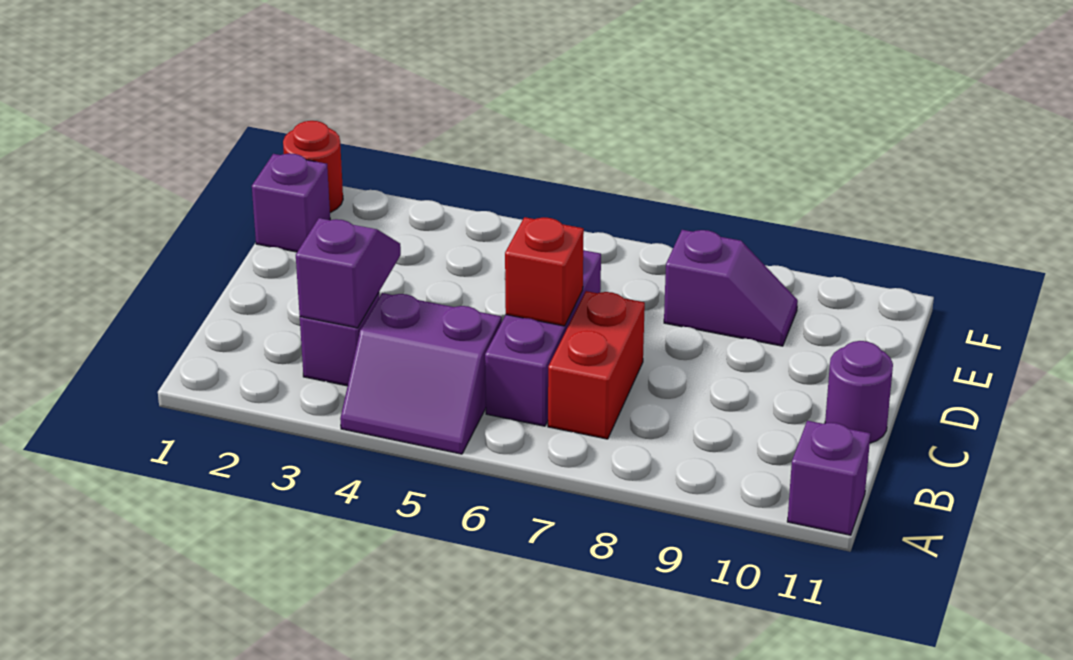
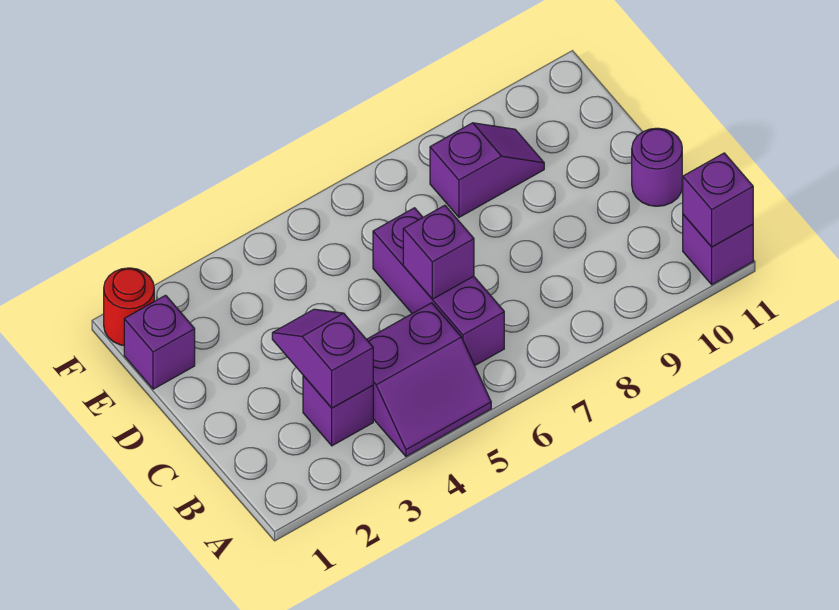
none -> purple 1x1 brick [682,153,753,247]
red 1x2 brick [548,291,645,439] -> none
red 1x1 brick [505,217,584,326] -> purple 1x1 brick [403,205,474,299]

